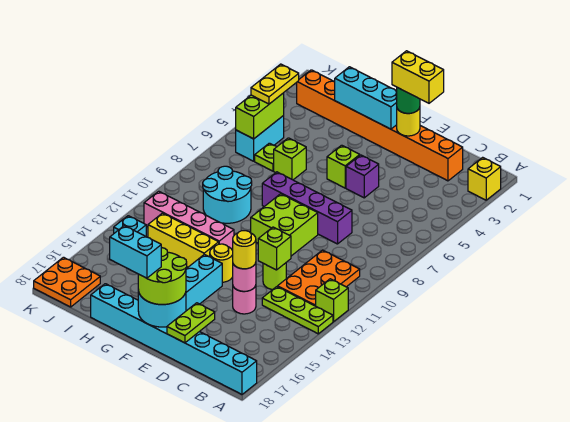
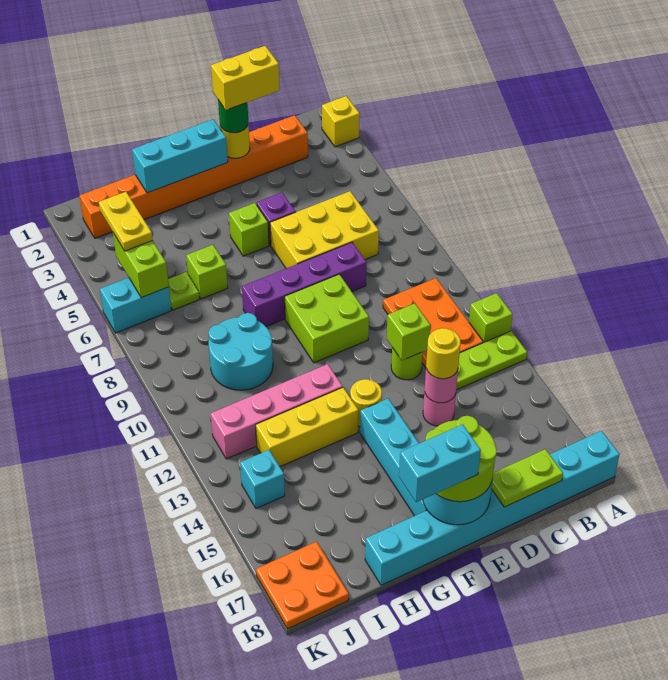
none -> yellow 2x3 brick [270,191,379,269]
lime 1x2 plate [167,303,215,343] -> lime 1x2 plate turned to [491,449,563,507]
cyan 1x2 brick [236,116,284,161] -> cyan 1x2 brick turned to [100,278,171,333]

